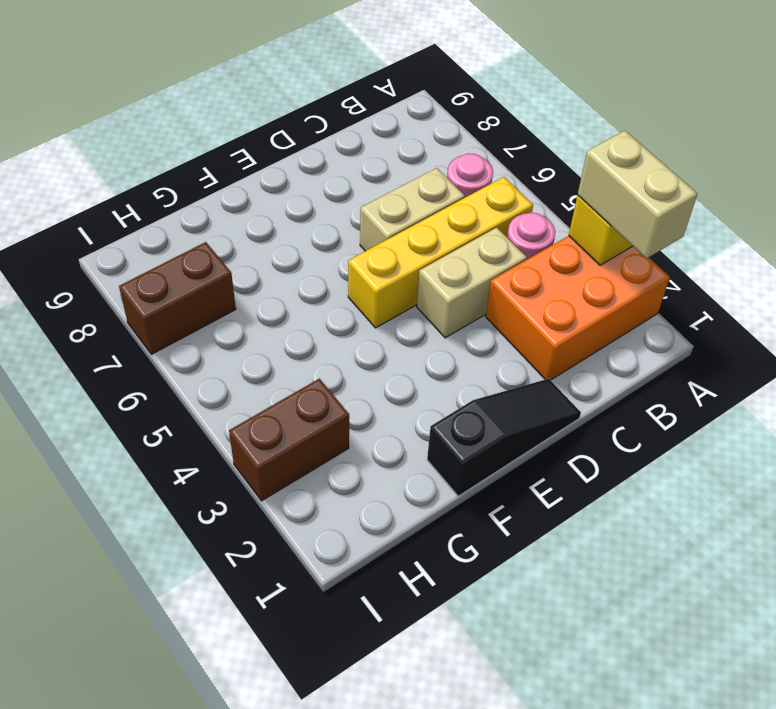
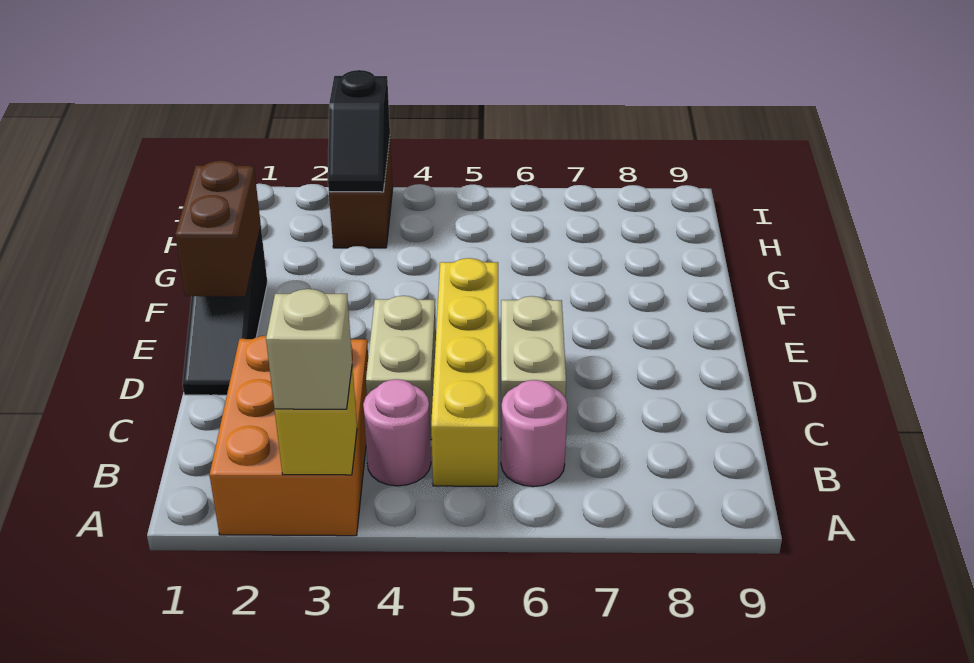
tan 1x2 brick [578,131,698,258] -> tan 1x1 brick [266,289,352,409]
none -> black 1x2 slope [328,70,390,192]
brown 1x2 brick [119,242,236,354] -> brown 1x2 brick moved to [175,160,261,296]

